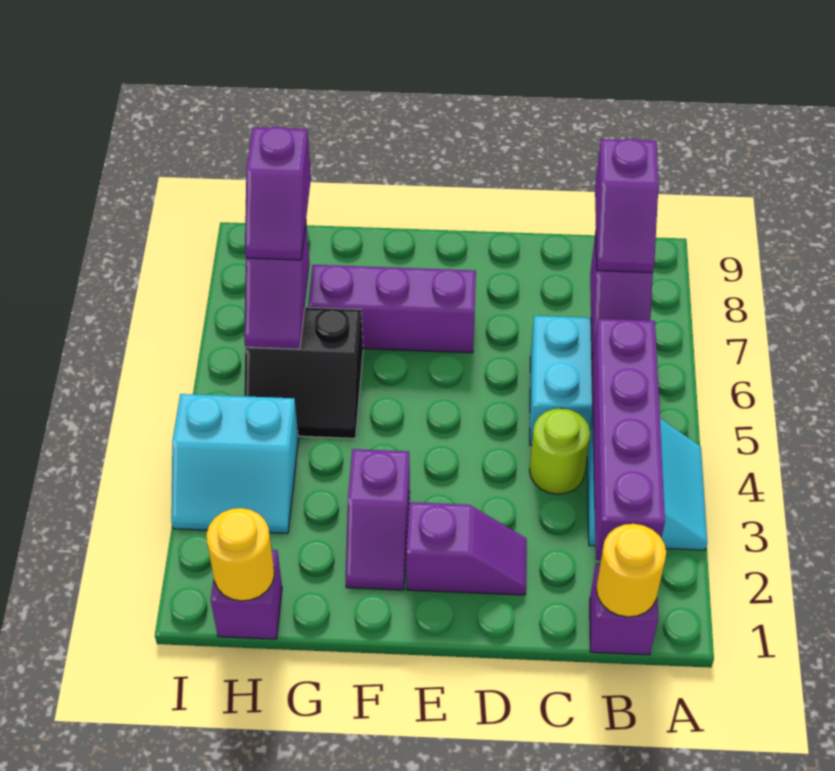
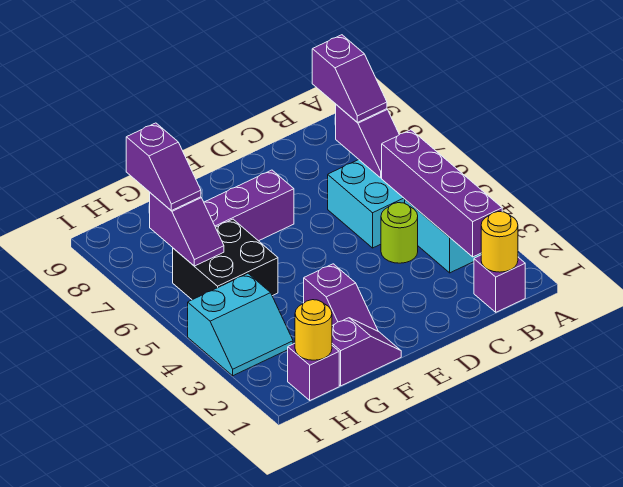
purple 1x2 slope [406,502,527,595] -> purple 1x2 slope moved to [332,318,401,386]
black 2x2 slope [244,307,363,438] -> black 2x2 brick [173,219,278,300]

